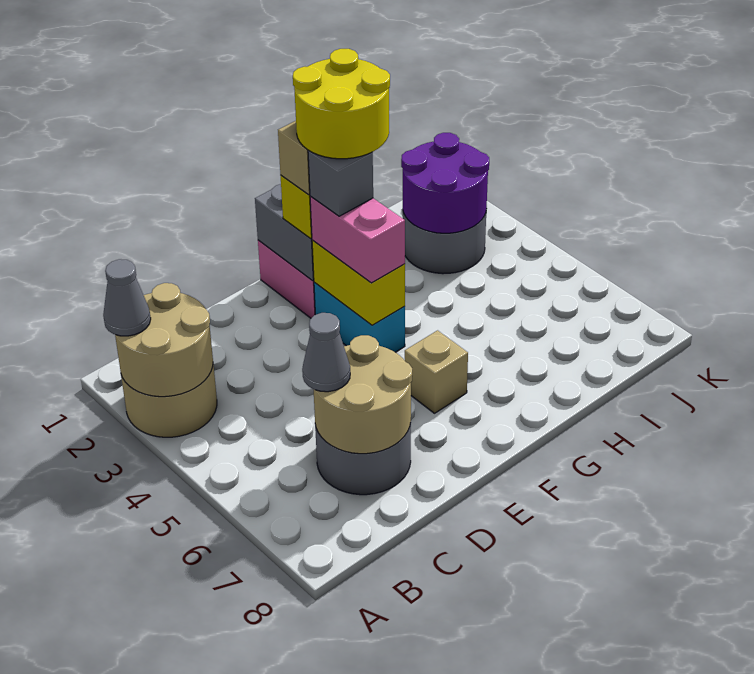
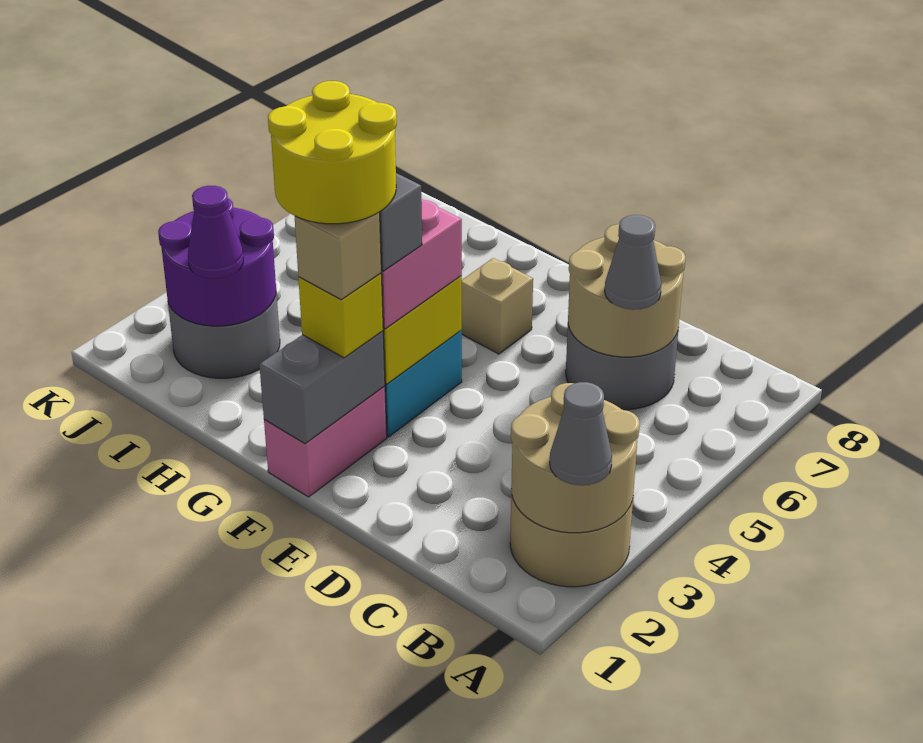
none -> purple 1x1 cone [188,186,243,279]

